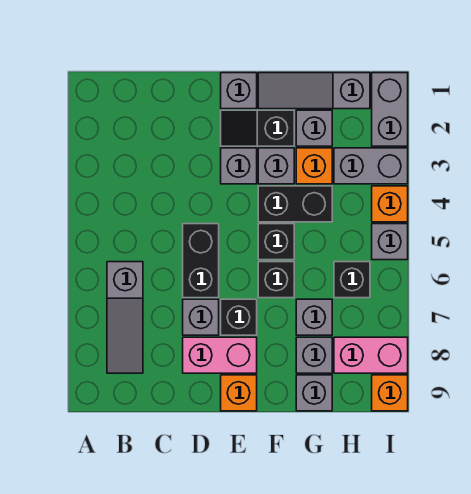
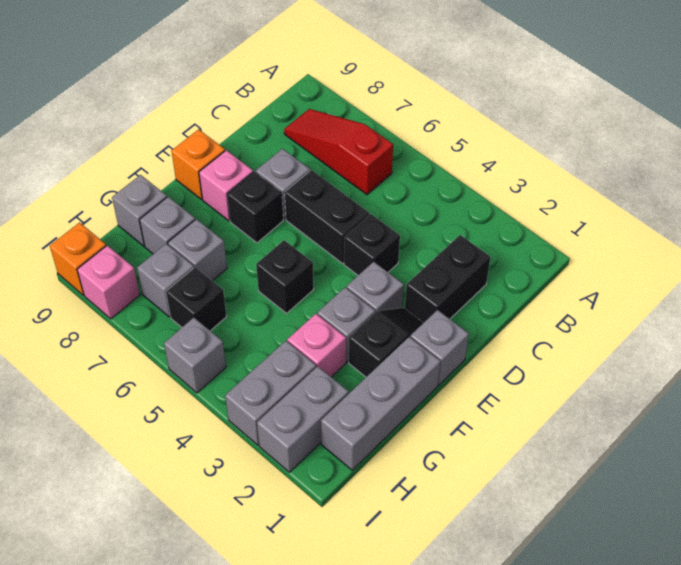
grey 1x3 slope [107,262,143,373] -> red 1x3 slope [284,109,393,195]
pink 1x2 brick [183,337,257,373] -> pink 1x1 brick [199,150,253,221]
grey 1x3 slope [258,73,370,109] -> grey 1x3 brick [321,337,441,470]
black 1x2 brick [258,186,332,222] -> black 1x2 brick moved to [405,235,491,323]
black 1x1 brick [258,262,294,298] -> black 1x1 brick moved to [344,214,400,275]
grey 1x1 brick [296,110,332,146] -> grey 1x1 brick moved to [137,244,194,317]
orange 1x1 brick [296,148,332,184] -> pink 1x1 brick [287,314,346,377]
pink 1x2 brick [334,337,408,373] -> pink 1x1 brick [77,246,140,319]
grey 1x2 brick [372,73,408,146] -> grey 1x2 brick turned to [257,366,349,472]
orange 1x1 brick [372,186,408,222] -> none

